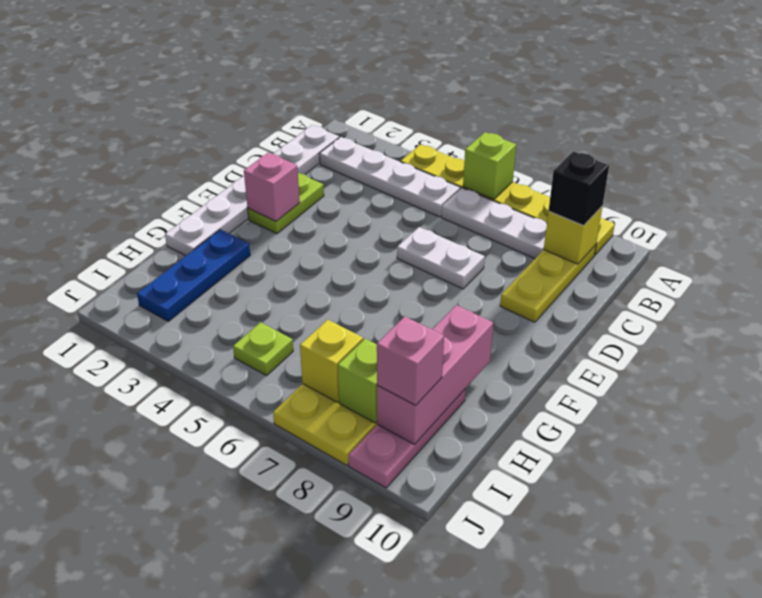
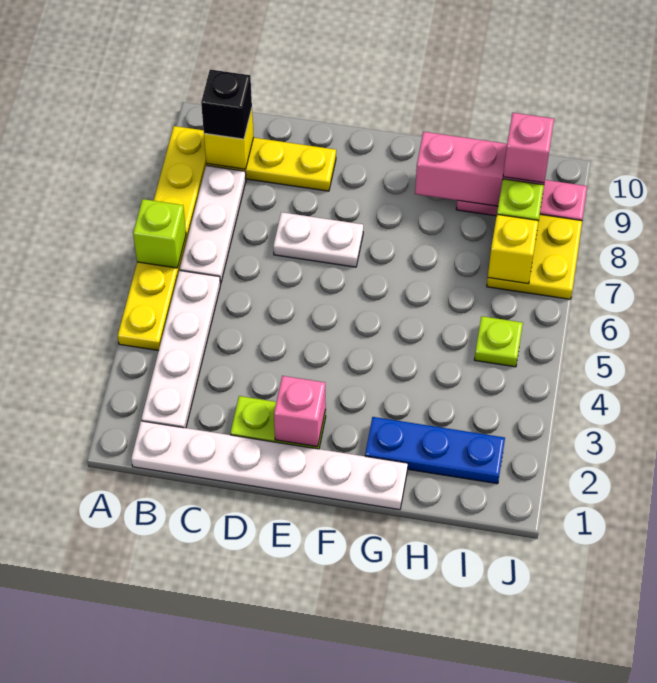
white 1x2 plate [397,227,485,289] -> white 1x2 plate turned to [273,212,363,267]

